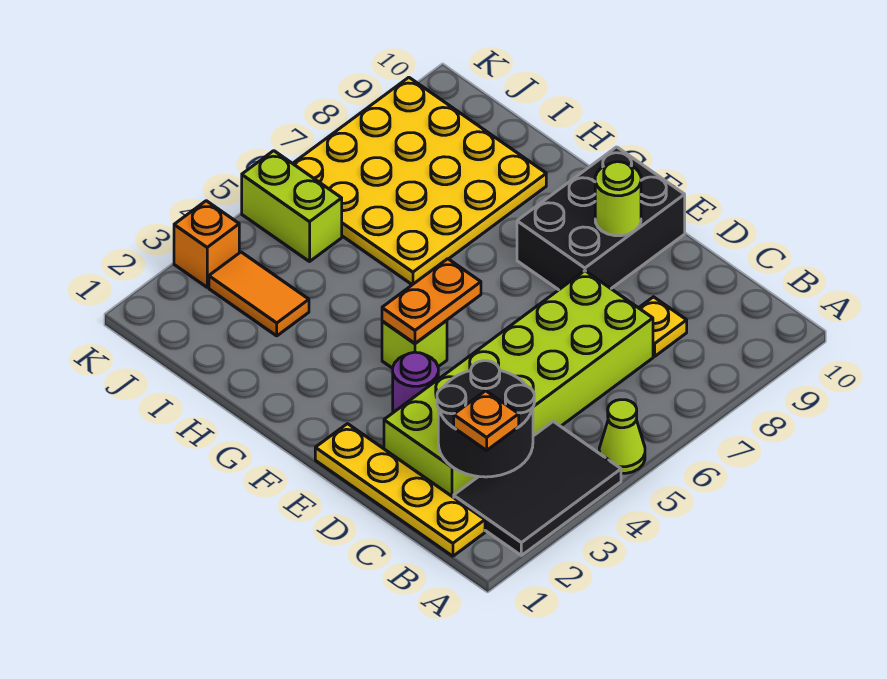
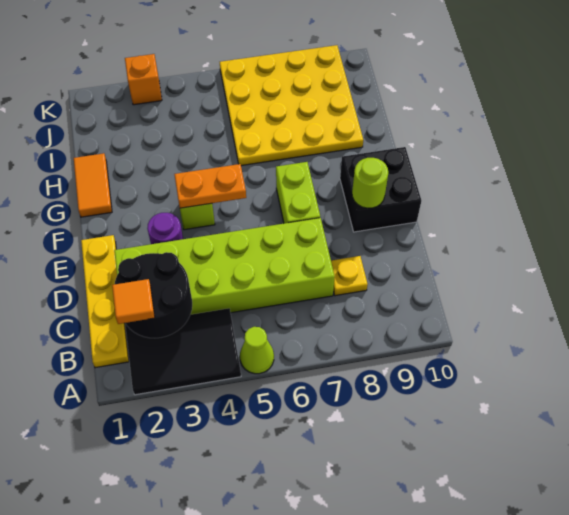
orange 1x1 plate [454,391,519,450] -> orange 1x1 tile [112,279,155,324]
black 2x3 brick [517,147,685,290] -> black 2x2 brick [340,147,421,232]
orange 1x2 tile [209,252,309,336] -> orange 1x2 tile moved to [74,153,112,217]
lime 1x2 brick [242,151,342,262] -> lime 1x2 brick moved to [276,162,320,223]

